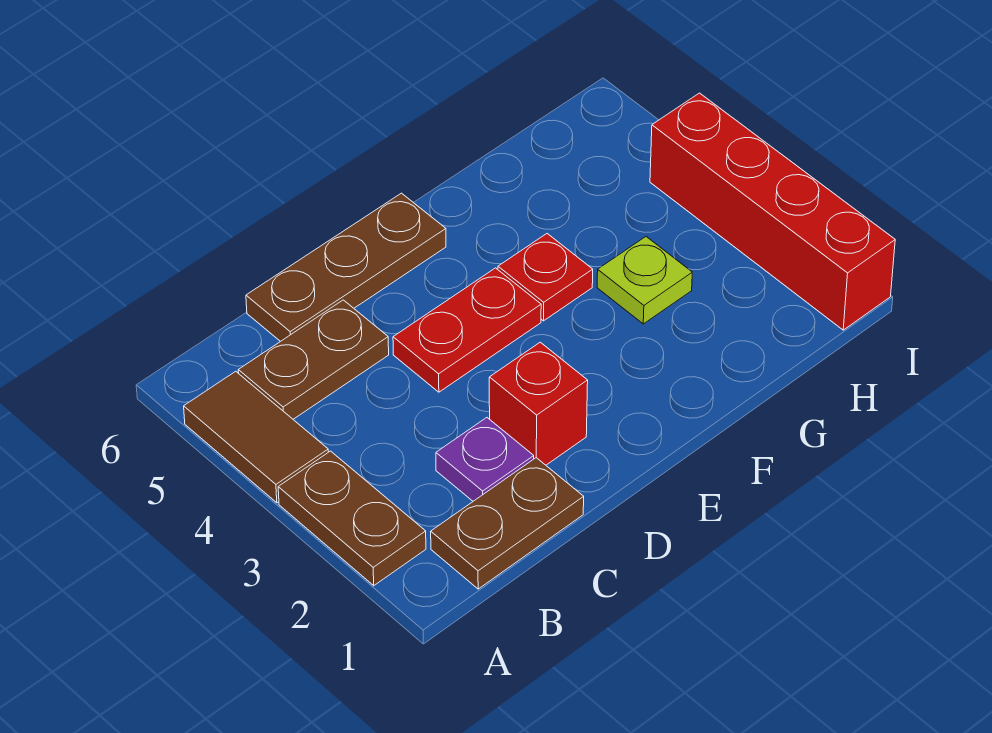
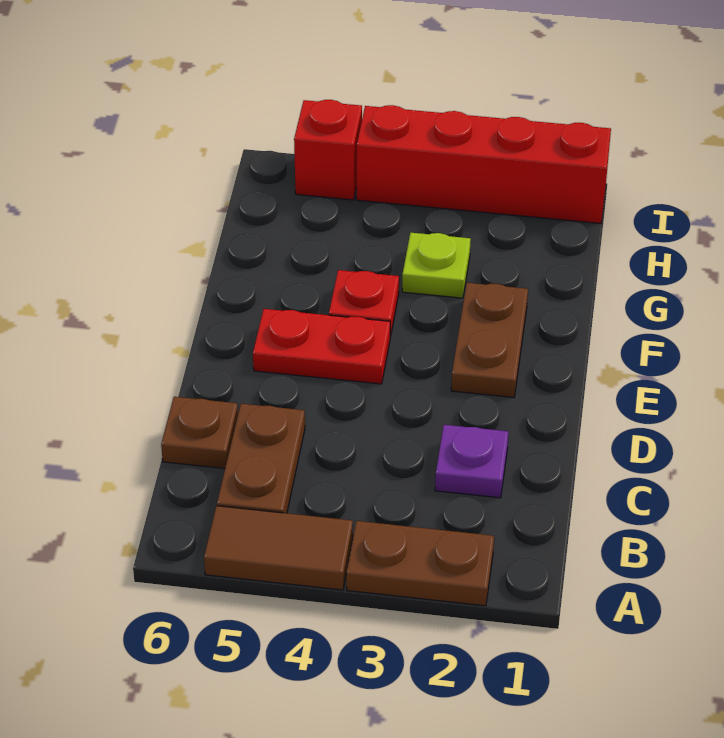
brown 1x2 plate [431,458,584,589] -> brown 1x2 plate moved to [451,283,528,398]
brown 1x3 plate [246,193,446,342] -> brown 1x1 plate [161,397,238,468]
red 1x1 brick [489,342,588,465] -> red 1x1 brick moved to [294,100,362,200]
red 1x2 plate [393,268,541,392] -> red 1x2 plate turned to [253,309,390,384]

